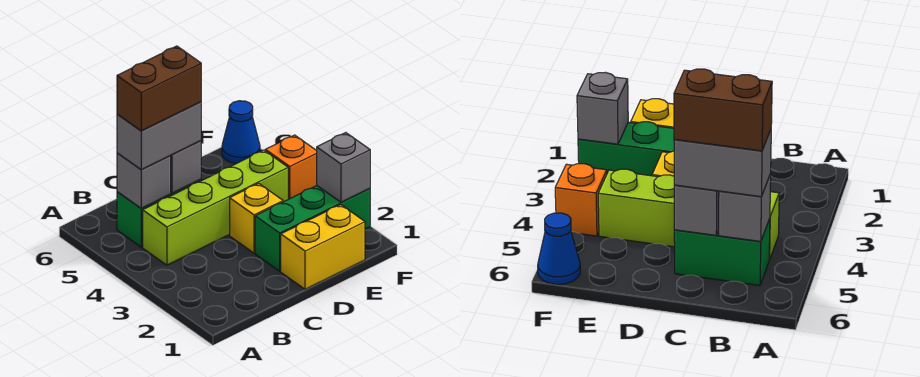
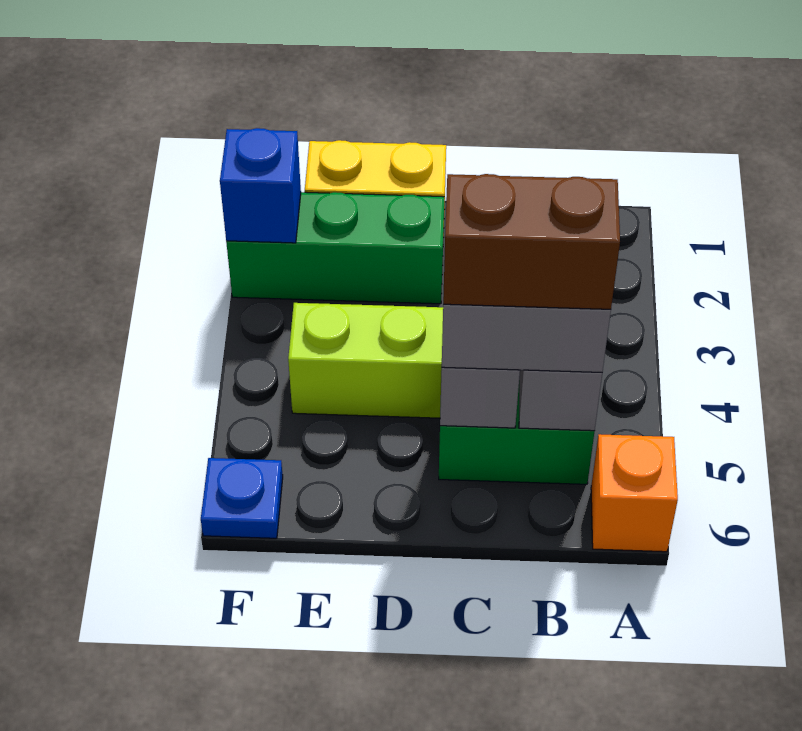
yellow 1x1 brick [230,183,283,253] -> none
grey 1x1 brick [317,133,370,202] -> blue 1x1 brick [220,128,301,243]
orange 1x1 brick [265,135,317,199] -> orange 1x1 brick moved to [591,434,678,552]
blue 1x1 cone [222,101,260,164] -> blue 1x1 plate [201,458,283,538]

